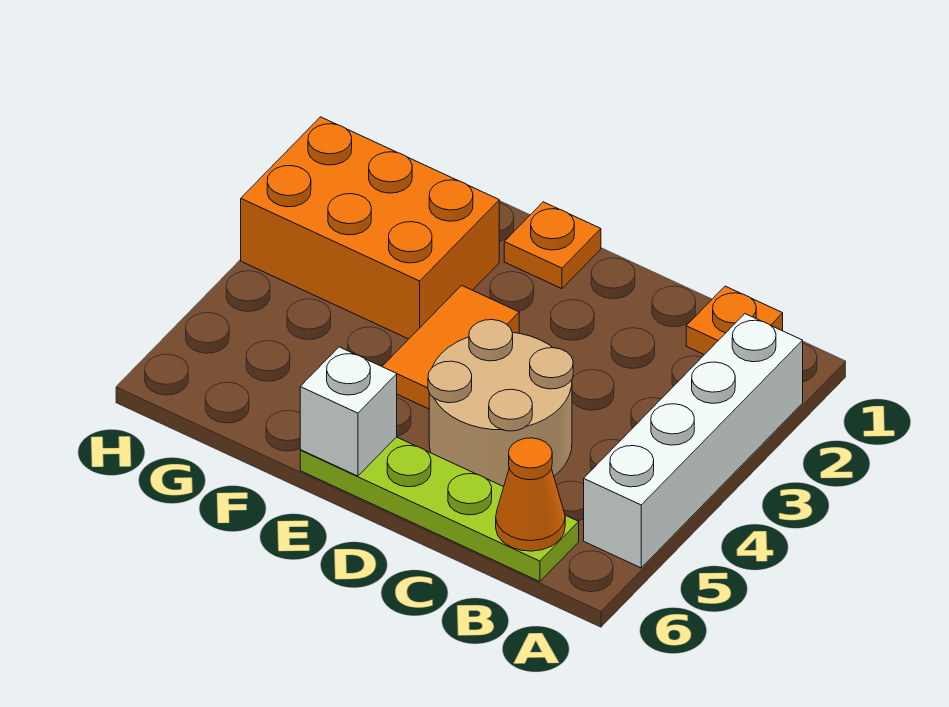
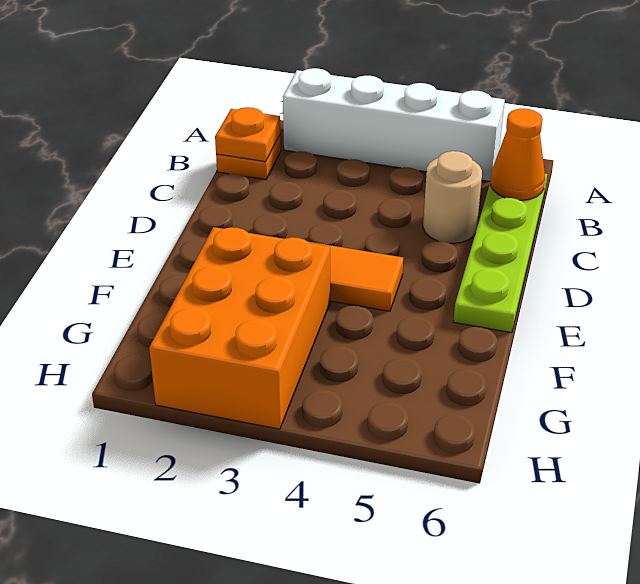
tan 2x2 round brick [428,320,573,487] -> tan 1x1 round brick [423,151,482,243]
orange 1x1 plate [504,202,601,289] -> orange 1x1 plate moved to [215,107,280,162]
white 1x1 brick [300,347,397,476] -> none

